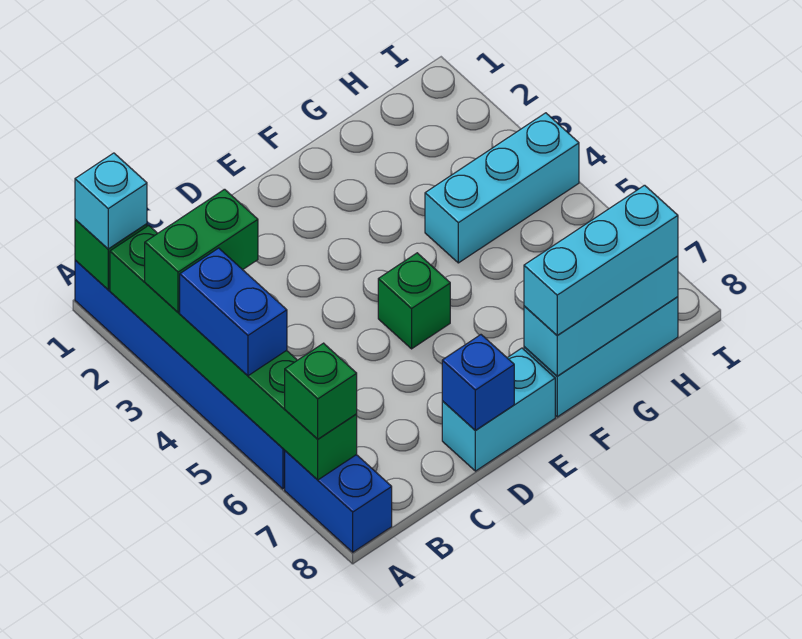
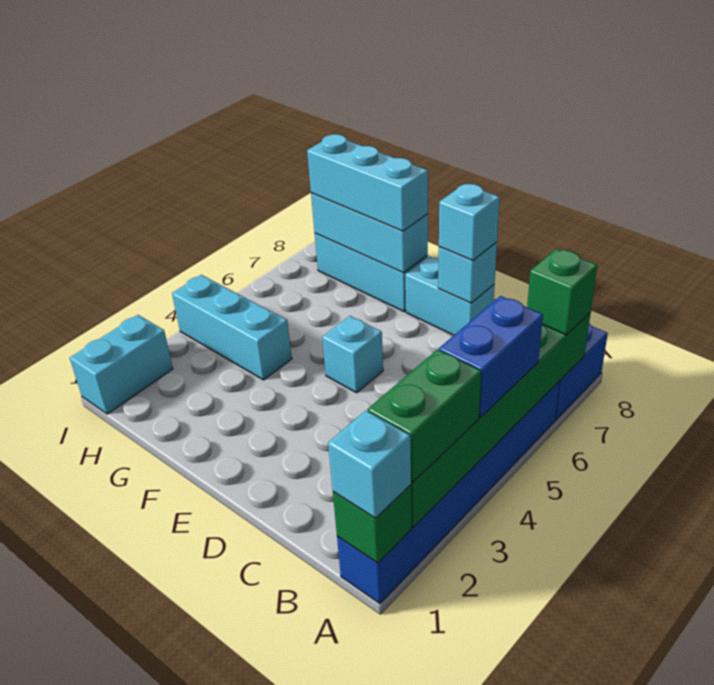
green 1x2 brick [145,189,258,312] -> green 1x2 brick turned to [368,349,481,482]
blue 1x1 brick [442,335,514,431] -> cyan 1x1 brick [438,242,497,303]
none -> cyan 1x1 brick [439,184,500,261]
green 1x1 brick [378,253,450,349] -> cyan 1x1 brick [322,316,383,393]
none -> cyan 1x2 brick [70,315,173,414]

